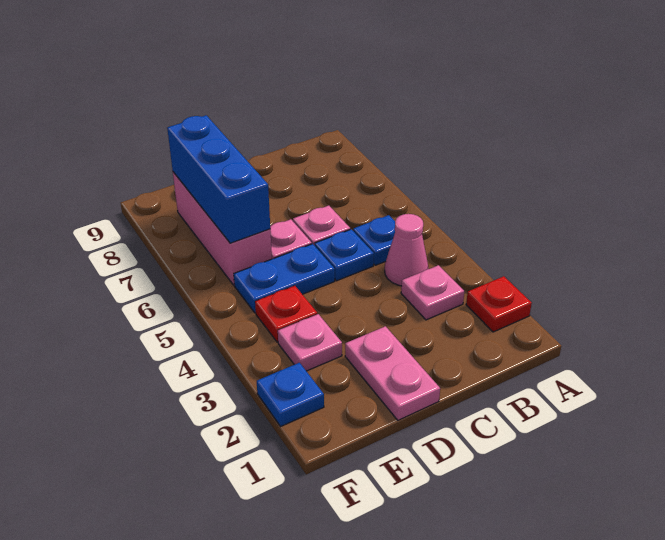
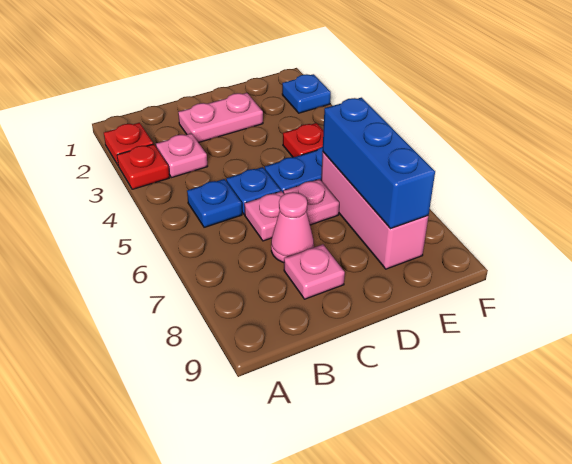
none -> red 1x1 plate [117,144,169,189]
pink 1x1 cone [385,214,428,286] -> pink 1x1 cone moved to [271,192,314,263]
pink 1x2 plate [345,326,440,420] -> pink 1x2 plate turned to [178,93,263,143]
pink 1x1 plate [278,314,342,371] -> pink 1x1 plate moved to [284,244,345,299]

